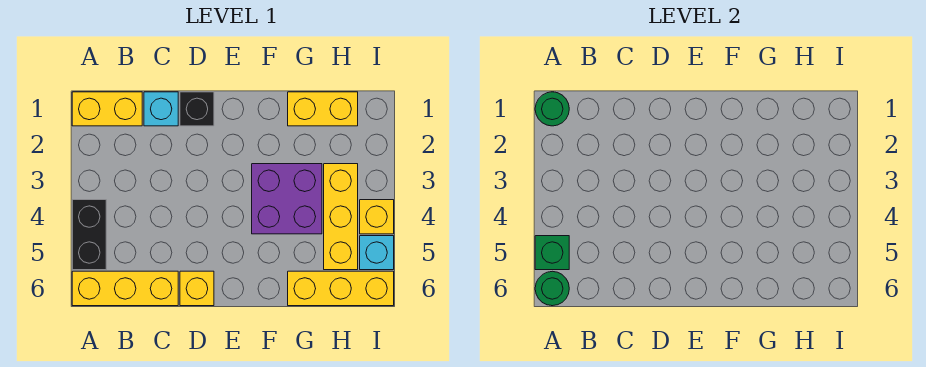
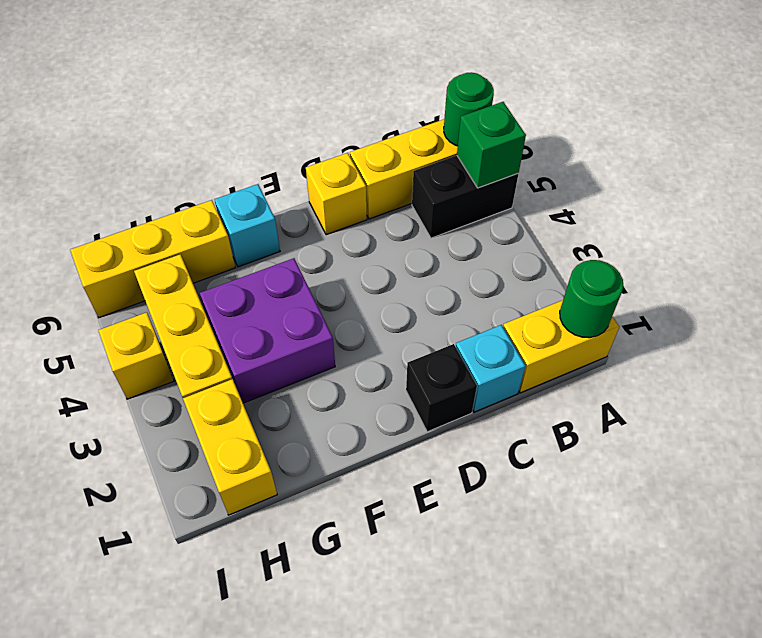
black 1x2 brick [72,200,106,270] -> black 1x2 brick turned to [412,156,518,238]
yellow 1x2 brick [288,92,358,126] -> yellow 1x2 brick turned to [183,379,277,515]
cyan 1x1 brick [360,236,394,270] -> cyan 1x1 brick moved to [214,184,280,267]

